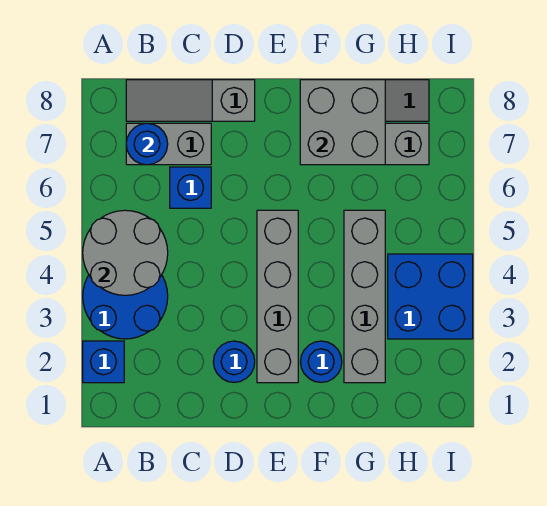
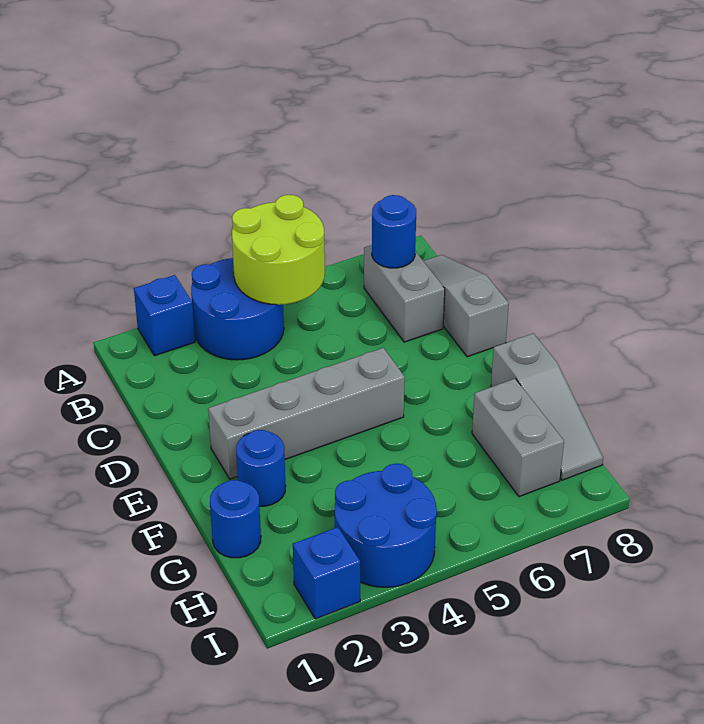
grey 2x2 round brick [83,210,168,295] -> lime 2x2 round brick [232,195,325,305]
blue 1x1 brick [170,167,211,208] -> blue 1x1 brick moved to [293,527,360,619]
blue 1x1 round brick [213,341,255,382] -> blue 1x1 round brick moved to [210,480,261,558]
grey 2x2 brick [300,80,385,165] -> none
grey 1x4 brick [344,210,385,383] -> none
blue 2x2 brick [388,254,473,339] -> blue 2x2 round brick [335,464,437,587]

